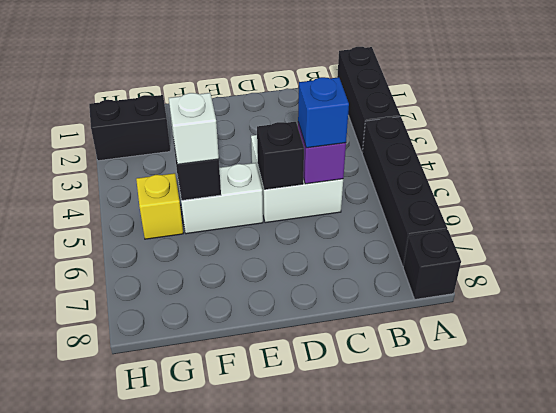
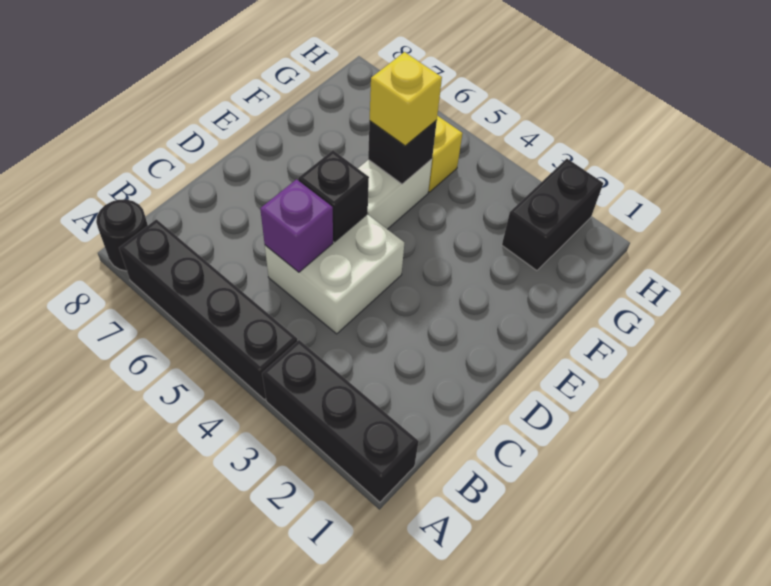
black 1x1 brick [403,230,461,299] -> black 1x1 round brick [96,199,148,271]
blue 1x1 brick [298,77,349,148] -> none
white 1x1 brick [169,93,219,164] -> yellow 1x1 brick [370,52,442,146]

